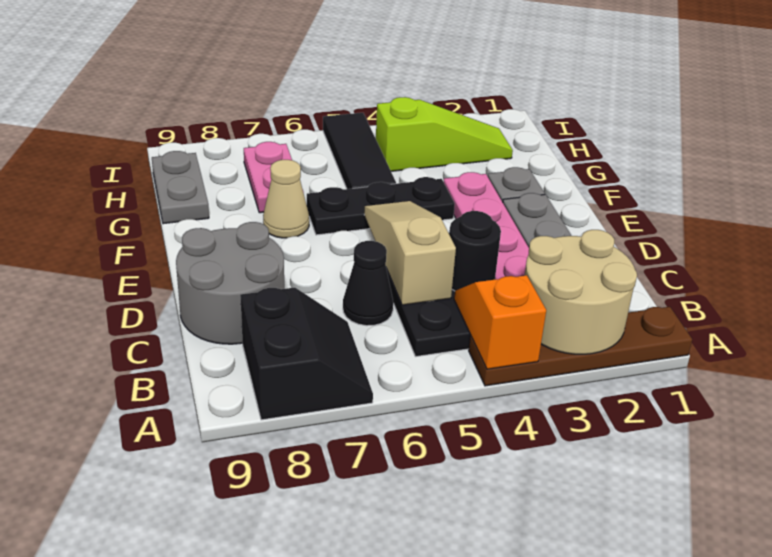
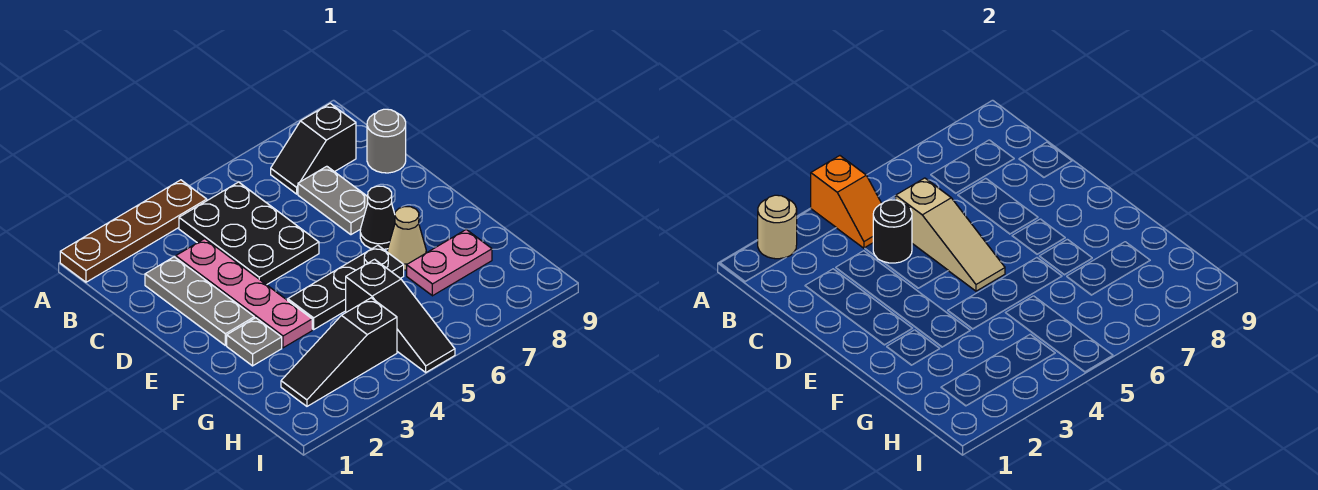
tan 2x2 round brick [524,230,637,354] -> tan 1x1 round brick [758,195,797,259]
black 2x2 slope [240,288,373,420] -> black 1x2 slope [271,103,356,194]
black 1x1 cone [343,241,393,326] -> black 1x1 cone moved to [360,186,395,249]
grey 2x2 round brick [176,222,284,344] -> grey 1x1 round brick [367,109,406,173]
black 1x3 tile [323,113,396,189] -> black 1x3 slope [346,259,455,372]
pink 1x2 plate [244,142,292,213] -> pink 1x2 plate turned to [407,230,492,296]
grey 1x2 plate [152,151,209,224] -> grey 1x2 plate moved to [298,166,368,235]
lime 1x3 slope [376,97,513,171] -> black 1x3 slope [281,298,397,406]

